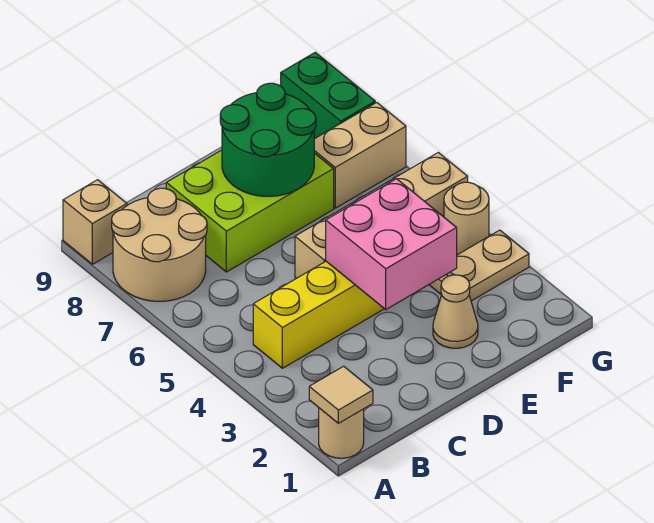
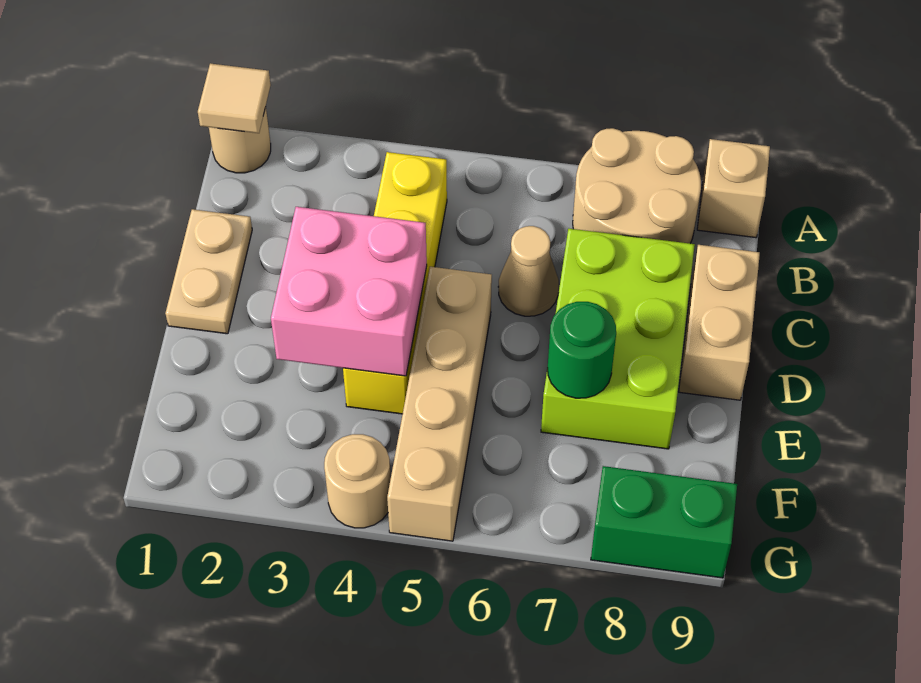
green 2x2 round brick [220,83,316,196] -> green 1x1 round brick [548,302,616,398]
tan 1x1 cone [433,275,478,348] -> tan 1x1 cone moved to [499,226,559,316]
tan 1x2 plate [429,230,529,301] -> tan 1x2 plate moved to [165,209,252,334]
tan 1x2 brick [314,103,406,208] -> tan 1x2 brick moved to [679,245,760,400]

